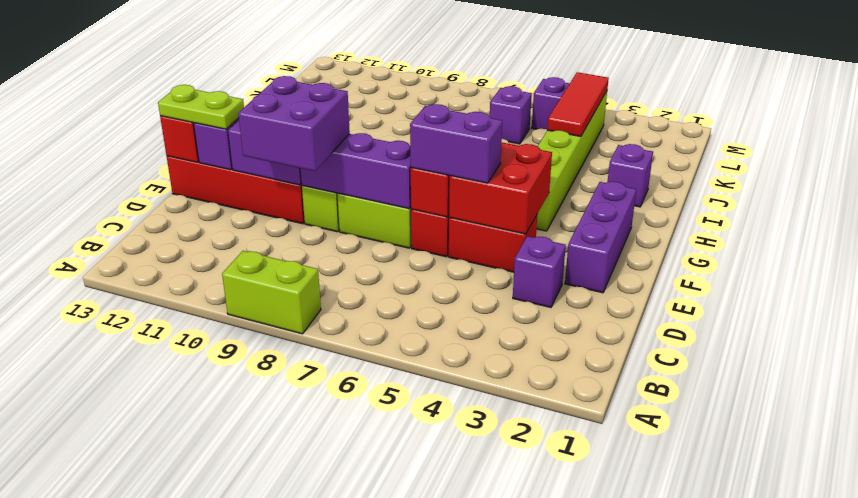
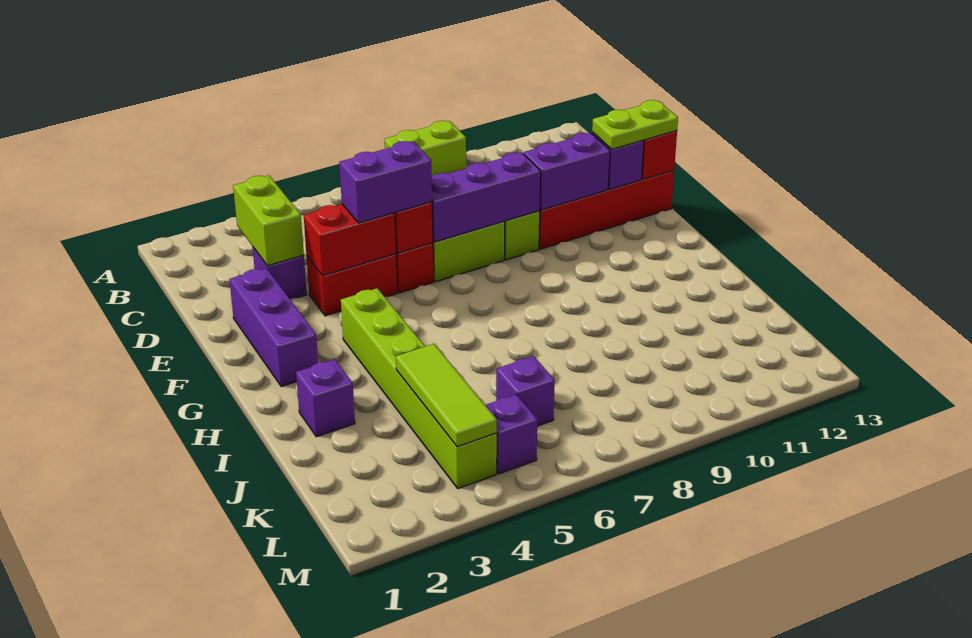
none -> lime 1x2 brick [233,176,304,266]
purple 2x2 brick [238,76,350,171] -> none
red 2x2 brick [449,142,552,234] -> red 1x2 brick [304,204,396,276]
red 1x3 tile [547,72,609,136] -> lime 1x3 tile [396,344,497,447]

